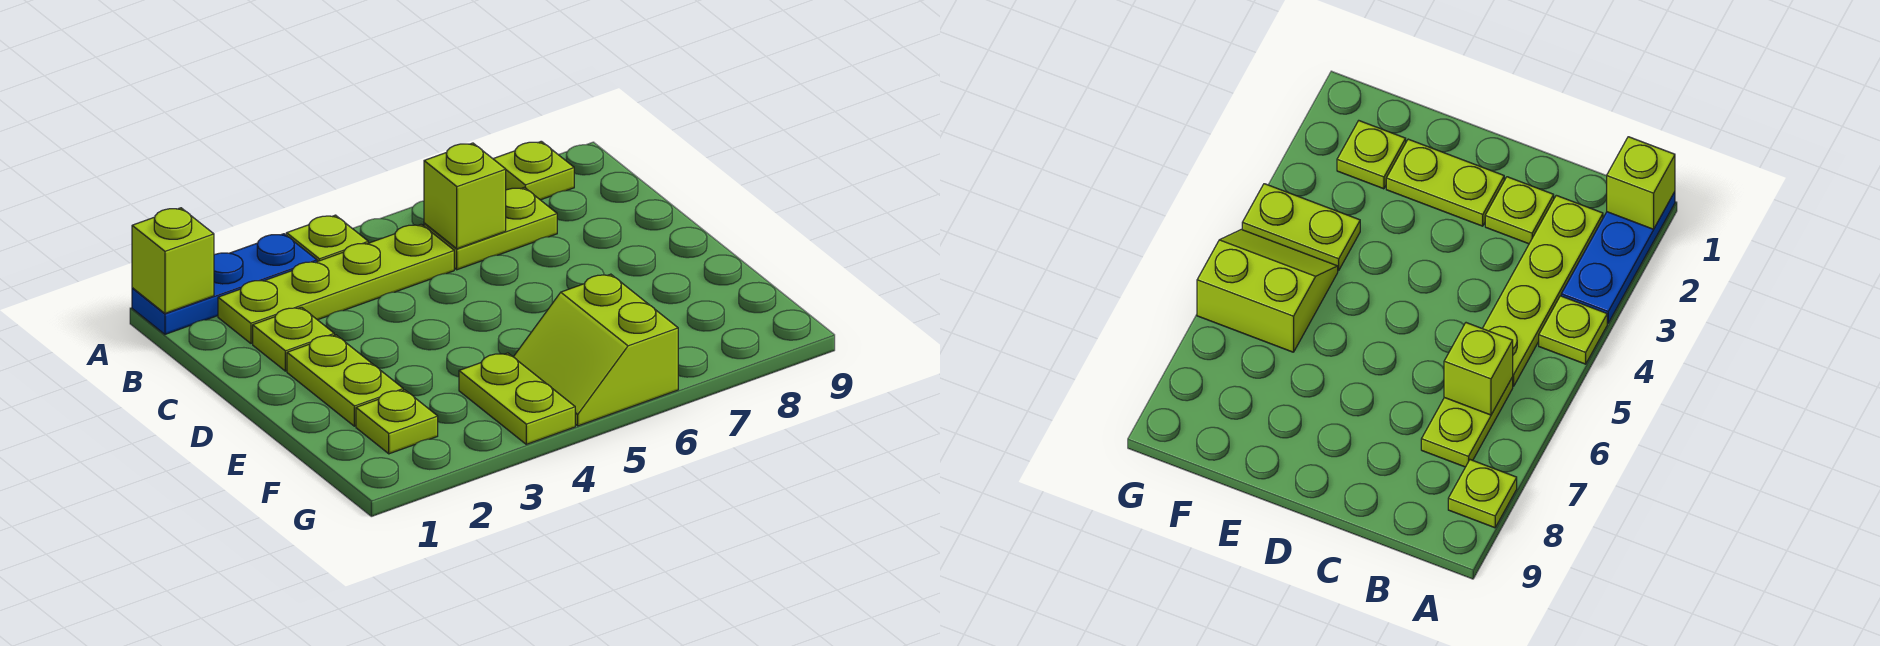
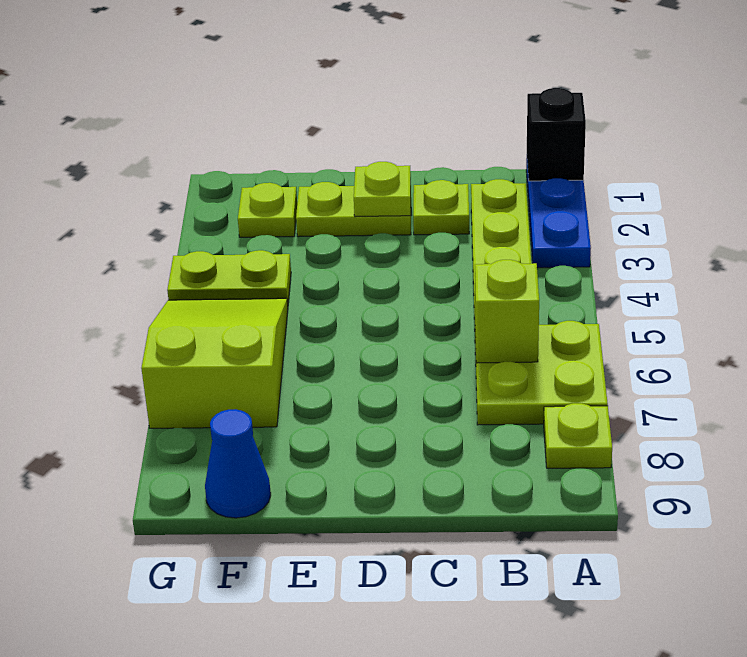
lime 1x1 brick [132,208,214,313] -> black 1x1 brick [527,88,586,181]
lime 1x1 plate [286,215,368,262] -> lime 1x1 plate moved to [354,162,411,217]
lime 1x2 plate [424,187,557,270] -> lime 2x2 plate [475,321,608,425]
lime 2x2 slope [514,274,678,426] -> lime 2x3 slope [141,298,288,428]
none -> blue 1x1 cone [205,409,271,518]

